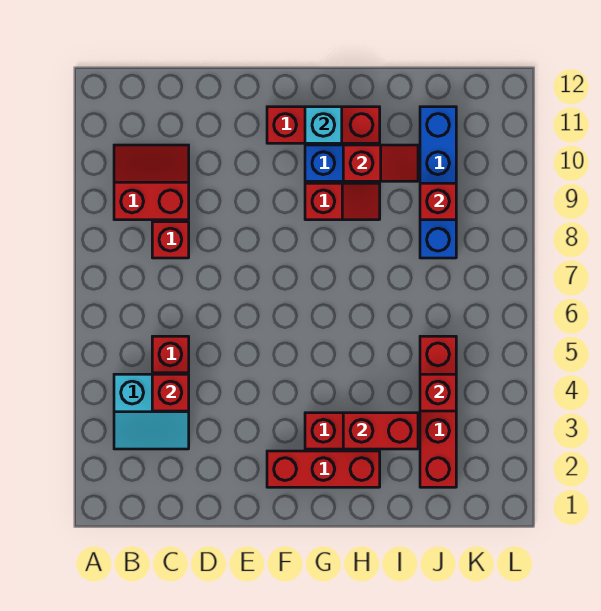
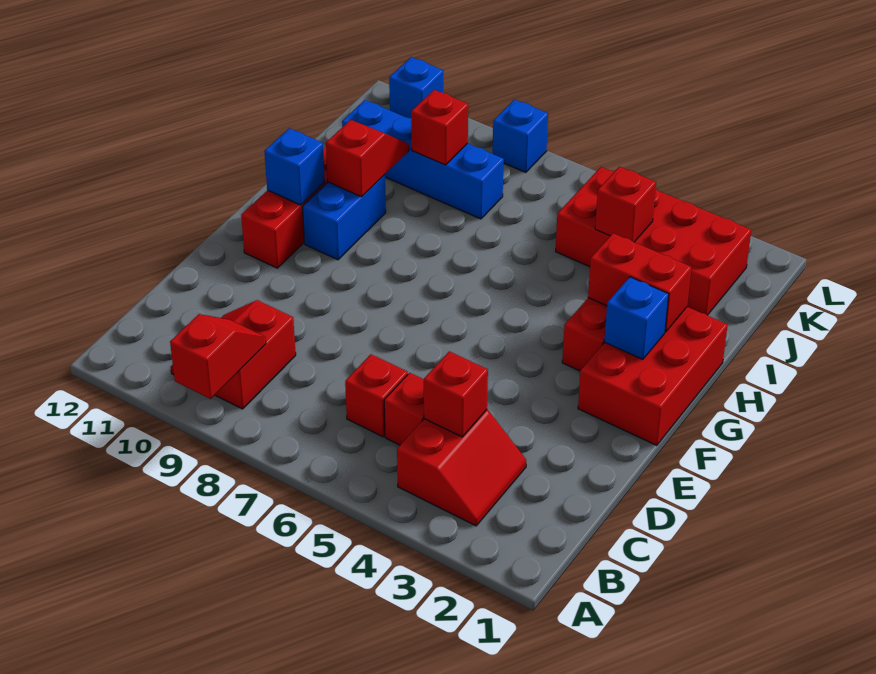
cyan 2x2 slope [114,374,189,449] -> red 2x2 slope [397,410,526,526]
red 1x1 brick [152,222,189,258] -> red 1x1 brick moved to [345,354,408,437]
red 1x3 brick [267,451,380,487] -> red 2x3 brick [578,307,728,445]
none -> blue 1x1 brick [604,277,669,360]
red 1x2 slope [305,183,380,220] -> red 1x2 slope moved to [170,314,266,399]
cyan 1x1 brick [305,107,342,143] -> blue 1x1 brick [264,128,325,205]
red 1x2 brick [343,413,418,449] -> red 1x2 brick turned to [588,233,691,332]
red 1x4 brick [420,336,456,487] -> red 2x4 brick [556,167,751,315]
none -> blue 1x1 brick [493,100,548,172]
none -> blue 1x1 brick [389,57,443,118]

